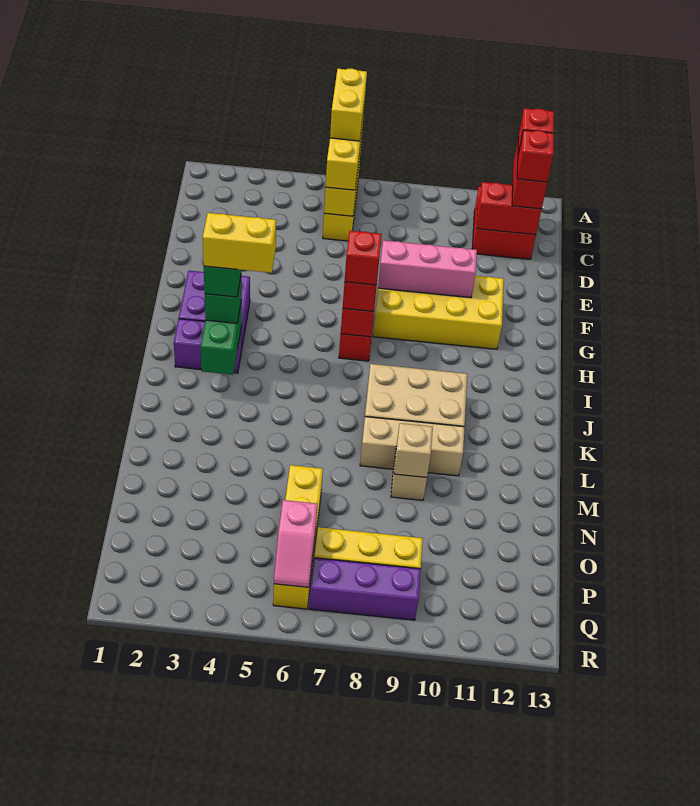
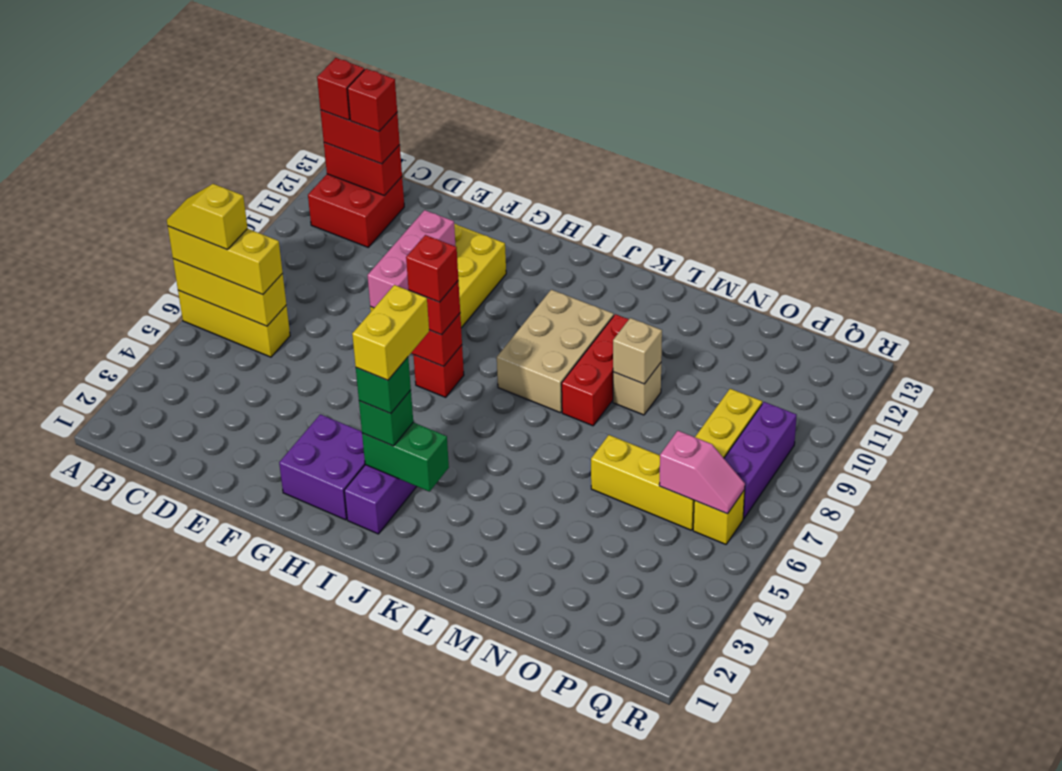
yellow 1x2 brick [330,68,367,141] -> yellow 1x2 slope [167,184,248,250]
red 1x2 brick [477,182,542,235] -> red 1x2 brick turned to [324,143,402,196]
tan 1x3 brick [360,417,465,476] -> red 1x3 brick [562,314,629,426]

